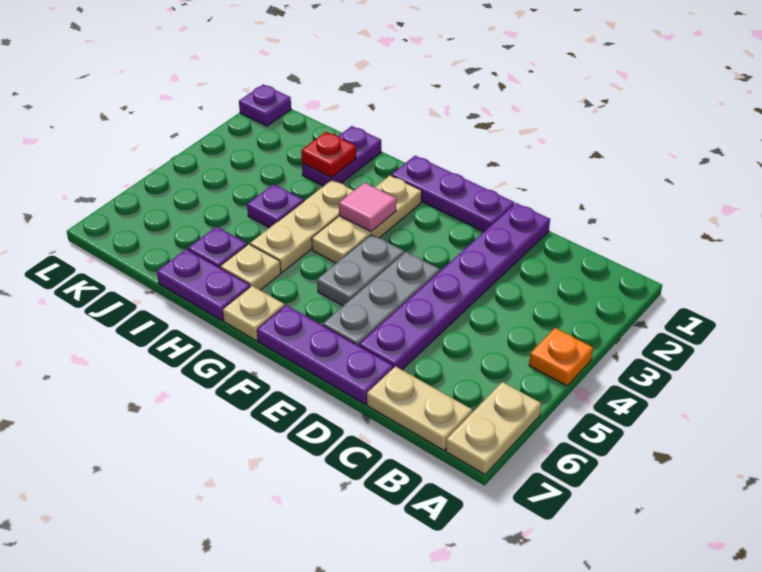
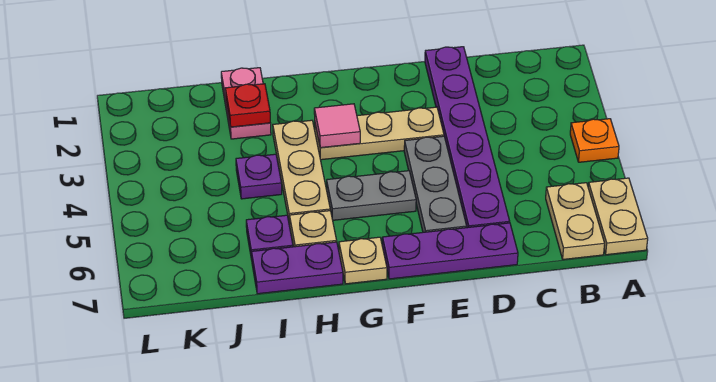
tan 1x2 plate [367,366,472,450] -> tan 1x2 plate turned to [546,183,605,260]
purple 1x3 plate [391,156,515,232] -> none
grey 1x2 plate [317,234,404,306] -> grey 1x2 plate turned to [327,171,416,220]
tan 1x3 plate [312,175,422,263] -> tan 1x3 plate turned to [315,107,444,160]
purple 1x2 plate [302,126,381,186] -> pink 1x2 plate [221,68,271,139]
purple 1x1 plate [239,84,291,126] -> none

